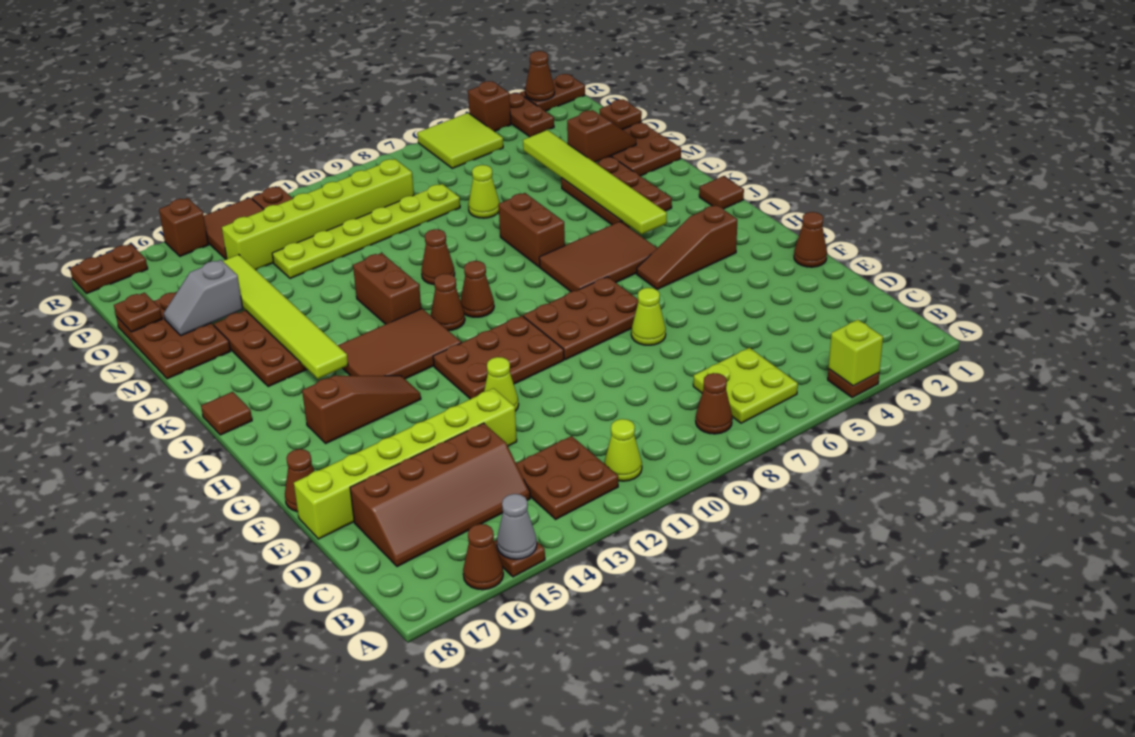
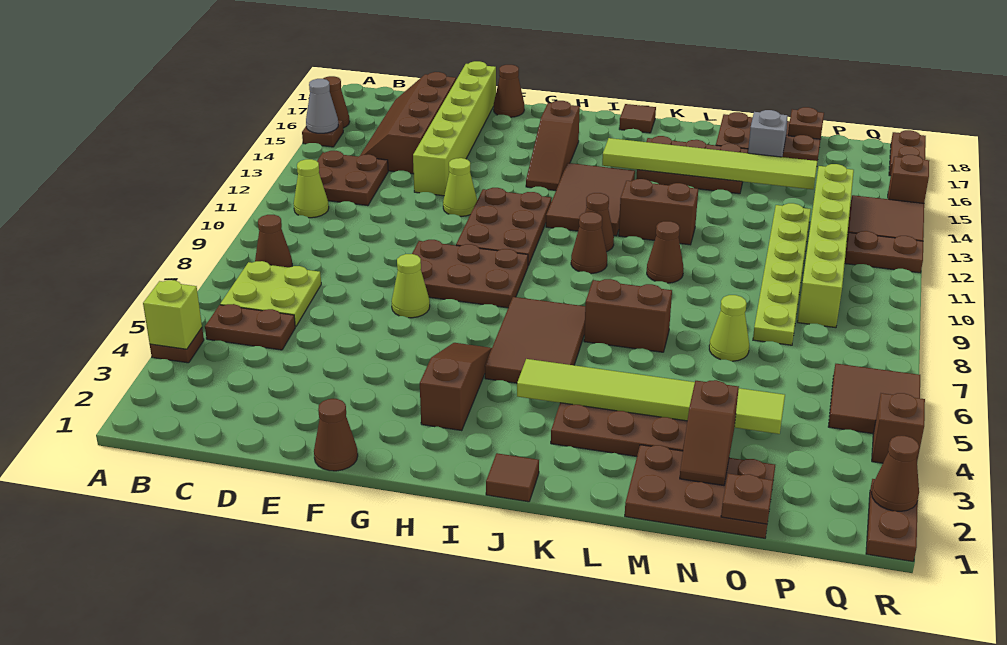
brown 2x3 plate [523,277,638,360] -> brown 2x3 plate turned to [412,240,528,308]
brown 1x2 plate [510,93,554,137] -> brown 1x2 plate moved to [205,304,295,350]
lime 2x2 tile [417,113,503,168] -> brown 2x2 tile [828,364,920,434]

